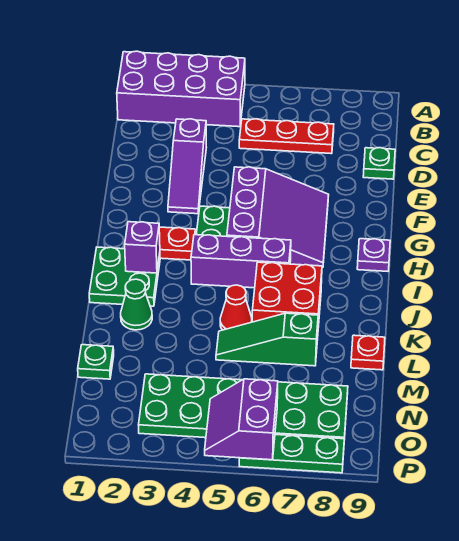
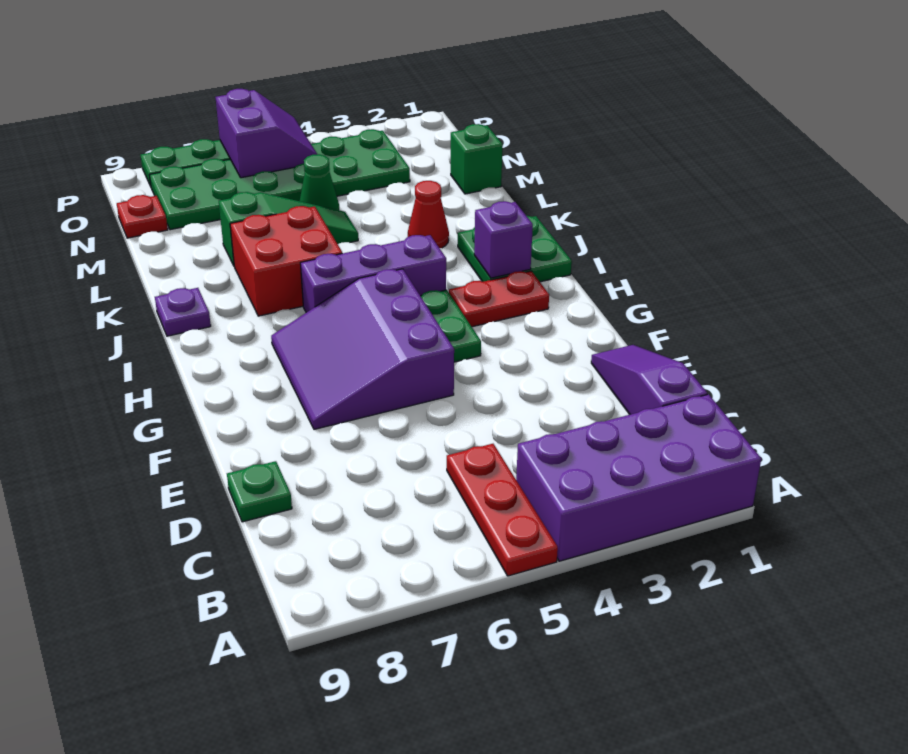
red 1x3 plate [239,119,334,154] -> red 1x3 plate turned to [447,444,558,576]
purple 1x3 slope [168,119,206,214] -> purple 1x3 slope moved to [591,345,707,415]
purple 1x1 plate [357,239,390,271] -> purple 1x1 plate moved to [155,288,211,336]
green 1x1 cone [121,279,152,330] -> green 1x1 cone moved to [300,154,339,210]
red 1x1 cone [220,285,252,330] -> red 1x1 cone moved to [408,181,449,248]
red 1x1 plate [351,335,385,370] -> red 1x1 plate moved to [117,195,168,238]
green 1x1 plate [78,345,114,379] -> green 1x1 brick [451,124,503,194]

